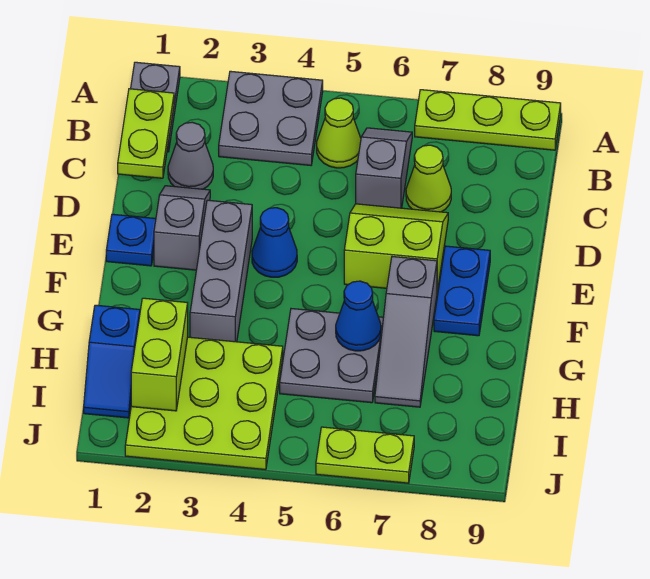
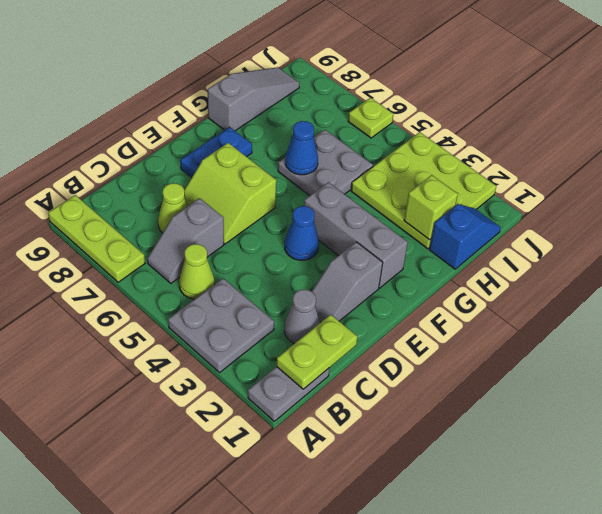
blue 1x1 plate [106,214,156,266] -> none
grey 1x3 brick [190,200,252,342] -> grey 1x3 brick turned to [304,182,408,288]
grey 1x3 slope [375,257,437,407] -> grey 1x3 slope moved to [208,67,299,131]
lime 1x2 brick [131,298,188,411] -> lime 1x1 brick [404,175,458,240]
lime 1x2 plate [316,427,414,483] -> lime 1x1 plate [348,98,393,138]

